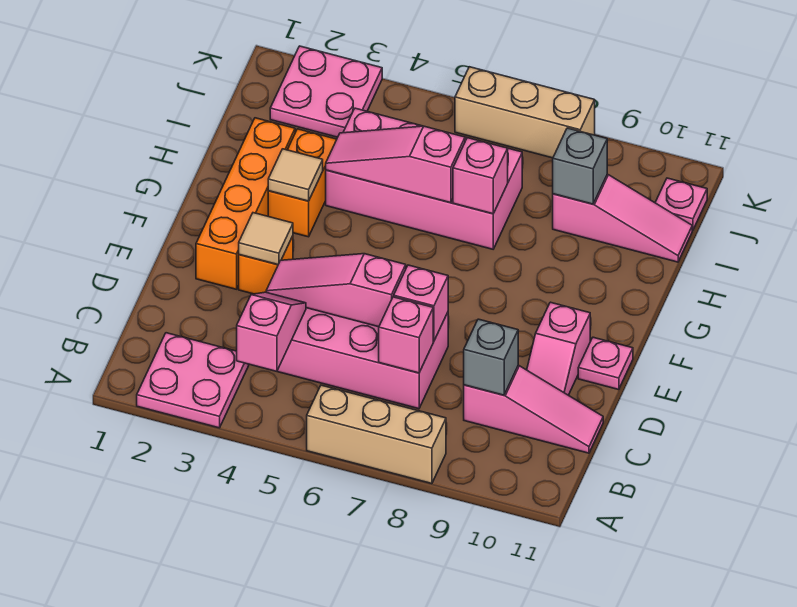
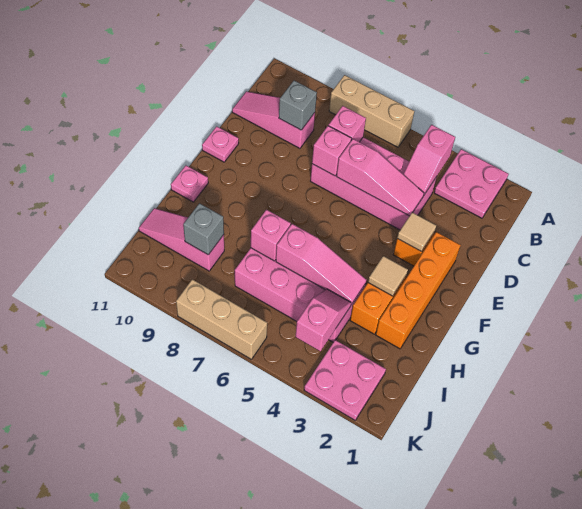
pink 1x2 slope [527,302,590,395] -> pink 1x2 slope moved to [295,289,351,351]
pink 1x1 plate [655,178,707,230] -> pink 1x1 plate moved to [171,166,208,202]

